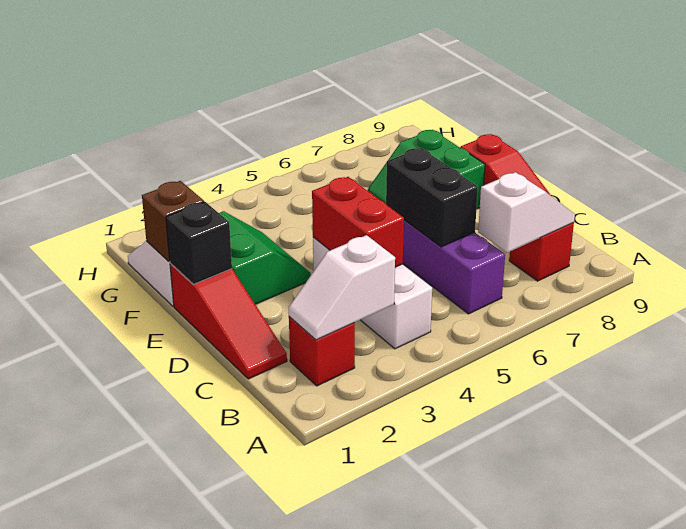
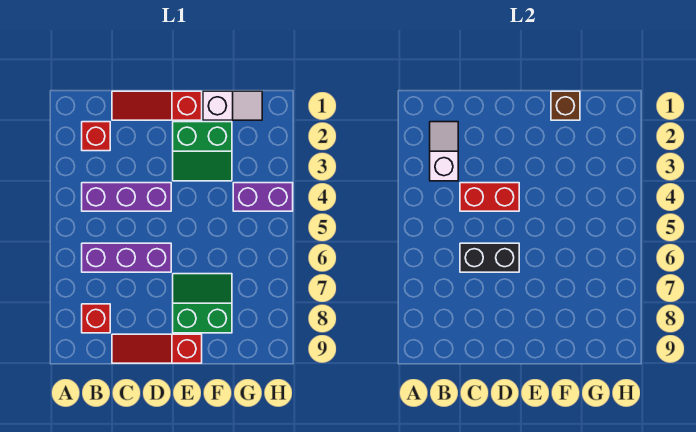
white 1x3 brick [313,237,432,349] -> purple 1x3 brick [82,183,171,211]
white 1x2 slope [478,172,575,253] -> none
black 1x1 brick [166,202,232,284] -> none
none -> purple 1x2 brick [233,183,293,211]

